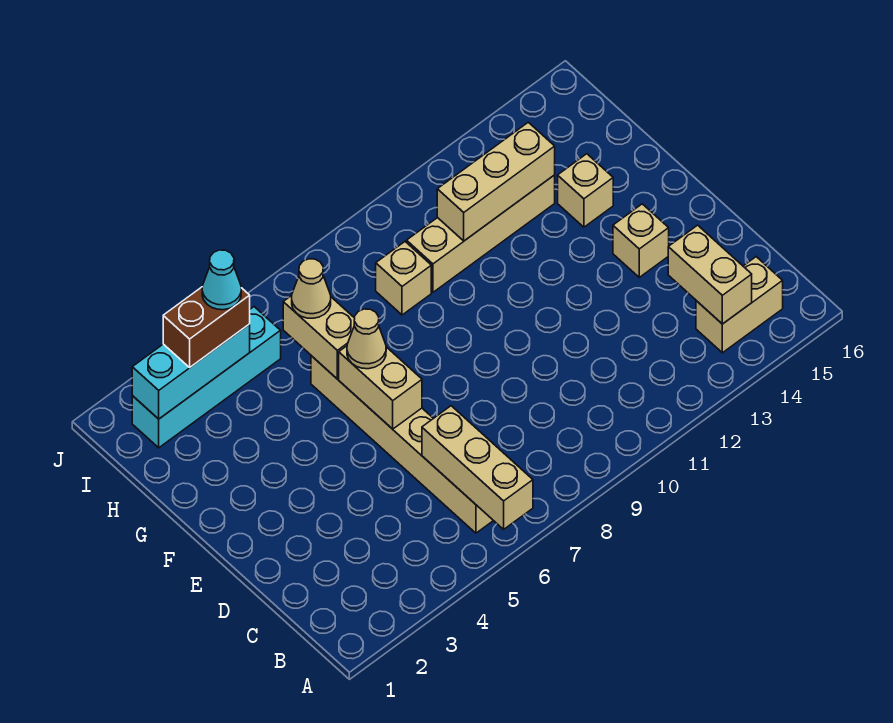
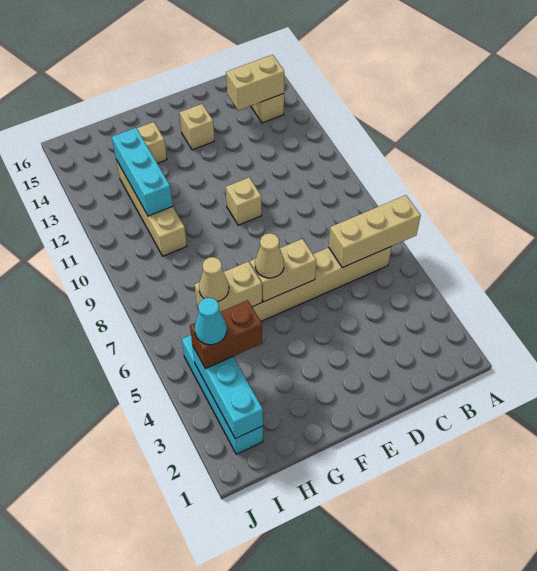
tan 1x1 brick [376,242,431,315] -> tan 1x1 brick moved to [226,178,262,225]
tan 1x3 brick [437,122,555,241] -> cyan 1x3 brick [112,128,173,216]
brown 1x2 brick [163,287,250,367] -> brown 1x2 brick turned to [190,300,262,369]

